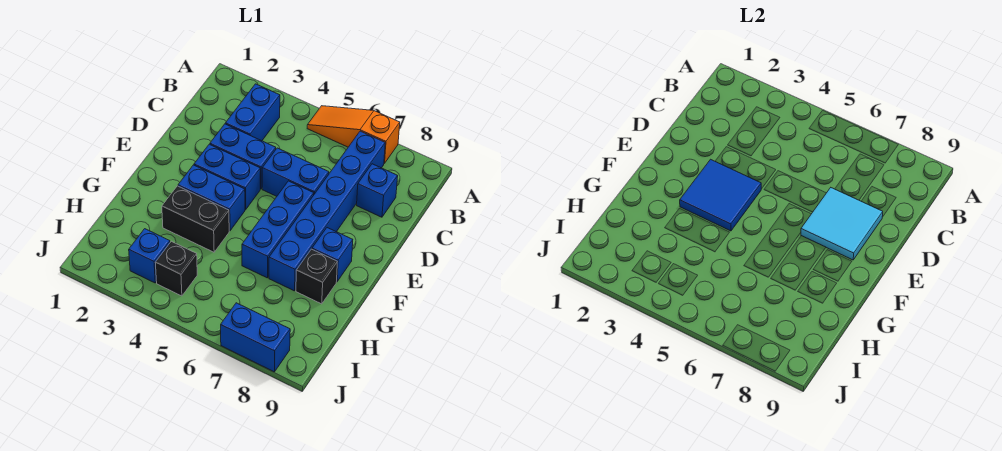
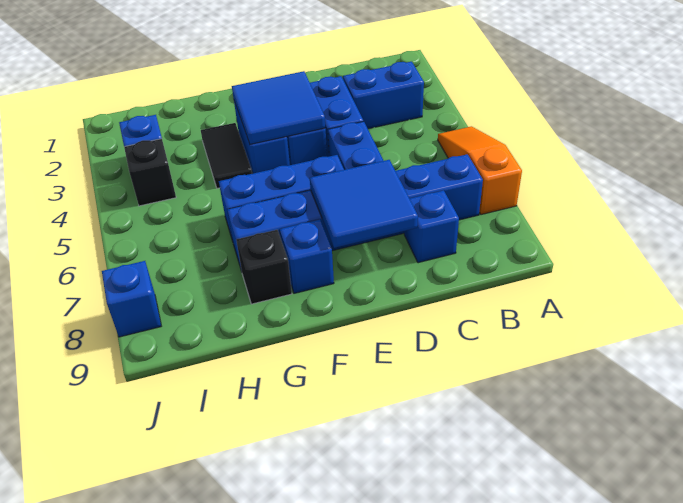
cyan 2x2 tile [801,188,883,260] -> blue 2x2 tile [310,160,418,248]
black 1x2 brick [162,186,229,252] -> black 1x2 tile [201,123,252,188]
blue 1x2 brick [221,303,290,372] -> blue 1x1 brick [102,261,161,337]

